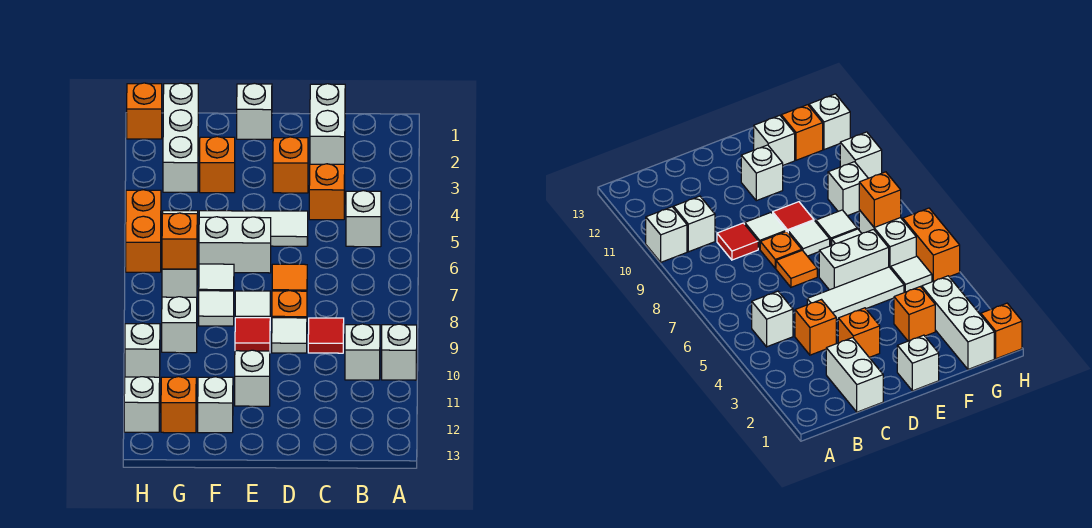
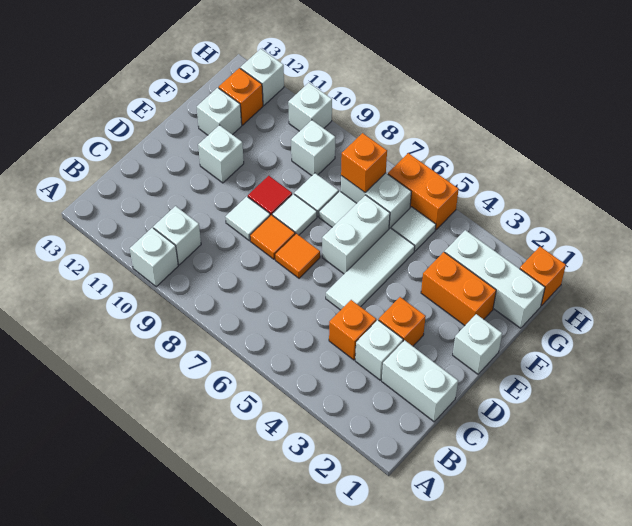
white 1x1 brick [346,191,381,247] -> white 1x1 brick moved to [355,320,403,380]
red 1x1 tile [308,318,344,353] -> none
orange 1x1 plate [272,291,307,318] -> orange 1x1 tile [250,215,295,259]
orange 1x1 brick [200,137,235,193] -> orange 1x2 brick [421,252,496,325]

